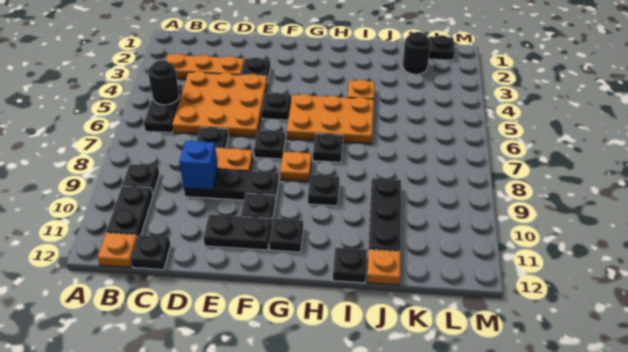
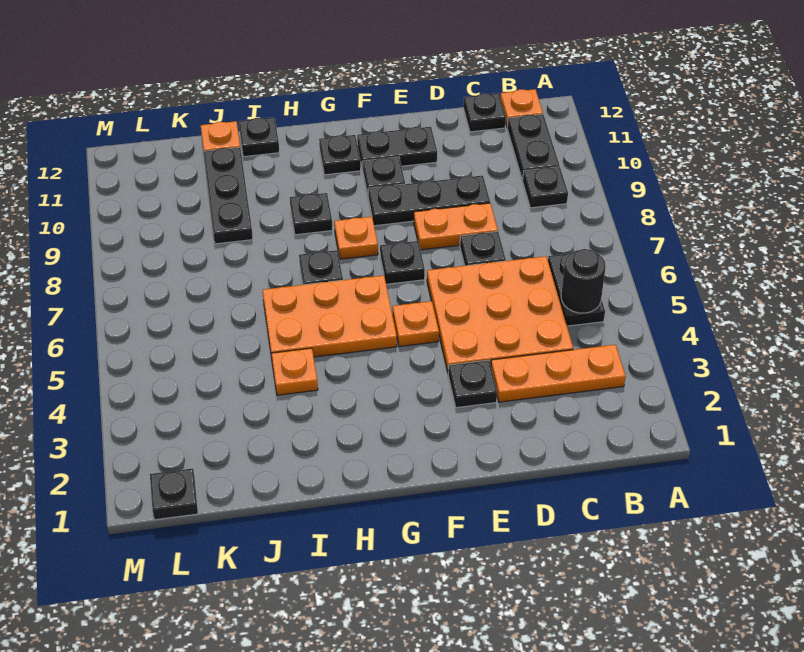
blue 1x1 brick [179,141,218,190] -> none
black 1x1 plate [262,93,291,120] -> orange 1x1 plate [393,301,439,347]
black 1x1 round brick [403,32,431,74] -> none

